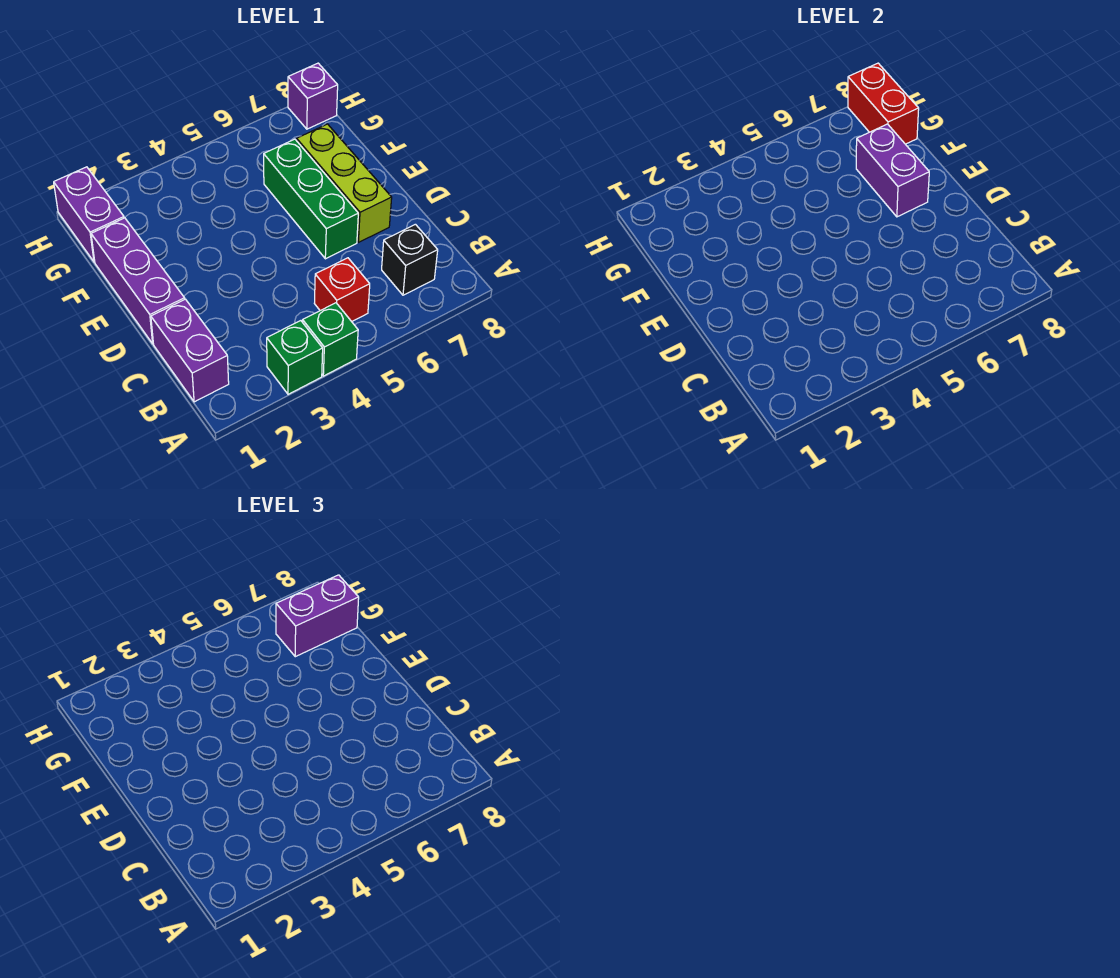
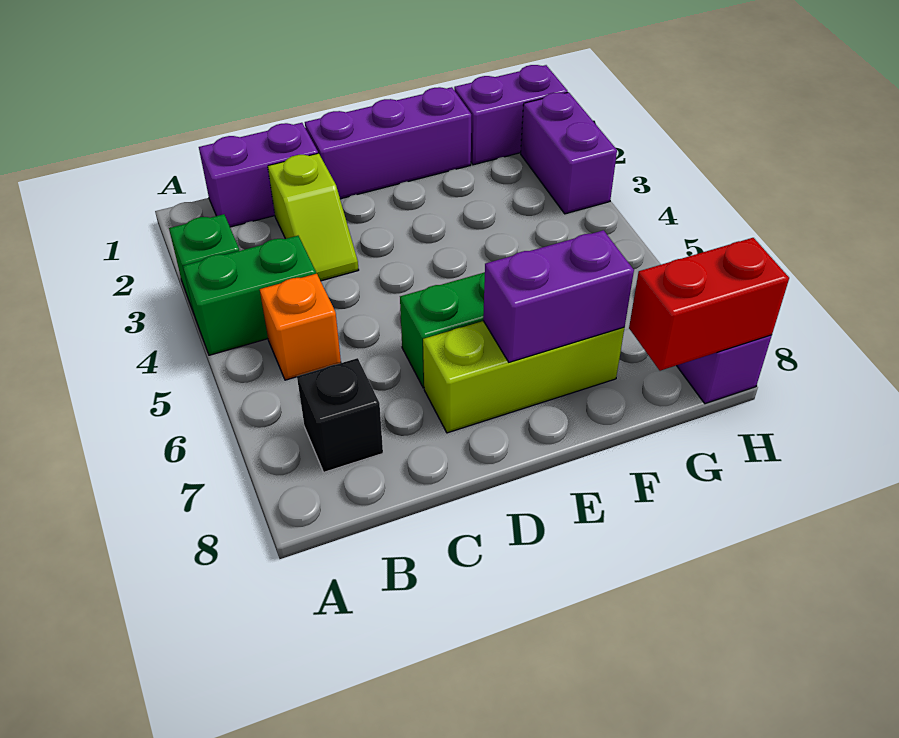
green 1x1 brick [303,303,358,376] -> green 1x2 brick [183,236,316,355]
red 1x1 brick [314,258,370,322] -> orange 1x1 brick [260,274,341,380]
none -> lime 1x2 slope [268,153,359,281]
purple 1x2 brick [276,575,359,657] -> purple 1x2 brick moved to [521,92,617,214]

